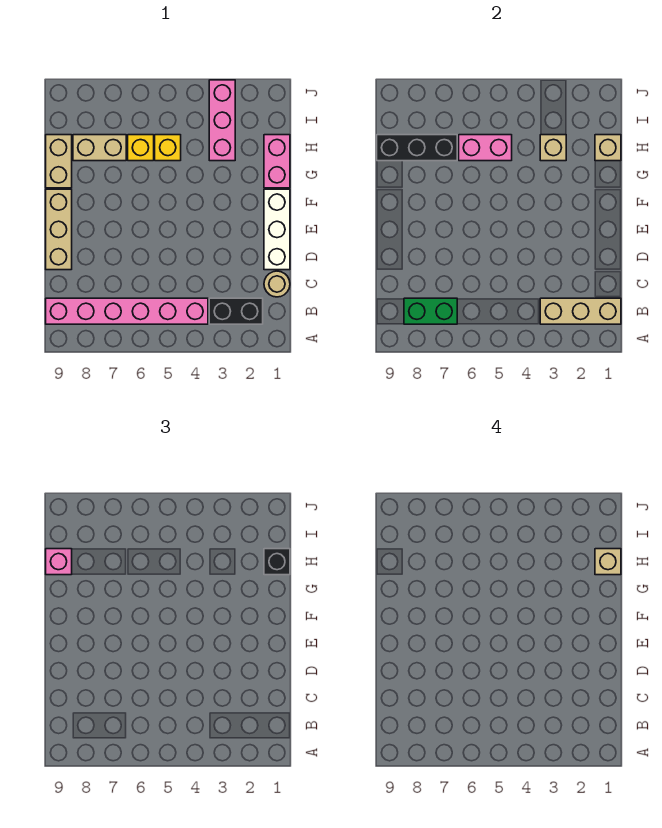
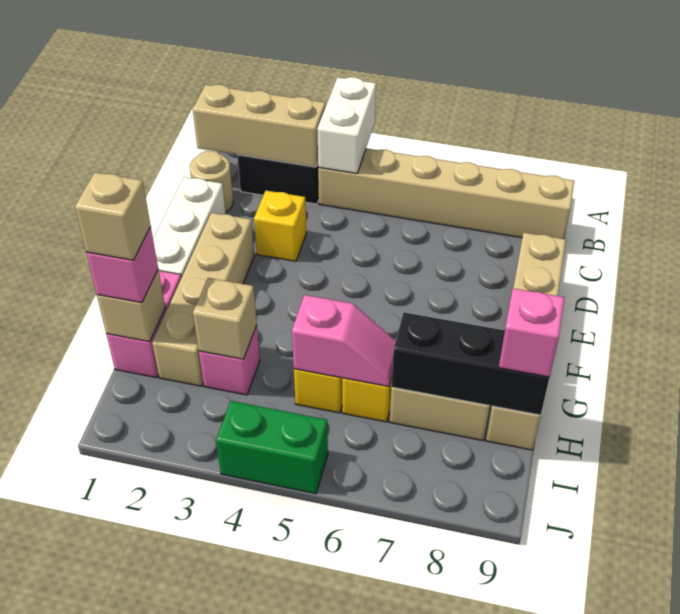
none -> white 1x2 brick [317,77,376,173]
pink 1x6 brick [46,298,208,324] -> tan 1x6 brick [318,148,574,239]
green 1x2 brick [404,298,457,324] -> green 1x2 brick moved to [216,401,328,494]
none -> yellow 1x1 brick [254,191,306,261]
none -> tan 1x4 brick [152,213,254,386]
black 1x1 brick [264,549,290,575] -> pink 1x1 brick [86,227,158,303]
pink 1x3 brick [209,80,235,161] -> pink 1x1 brick [199,326,260,395]
pink 1x2 brick [459,135,512,161] -> pink 1x2 slope [292,295,396,387]

